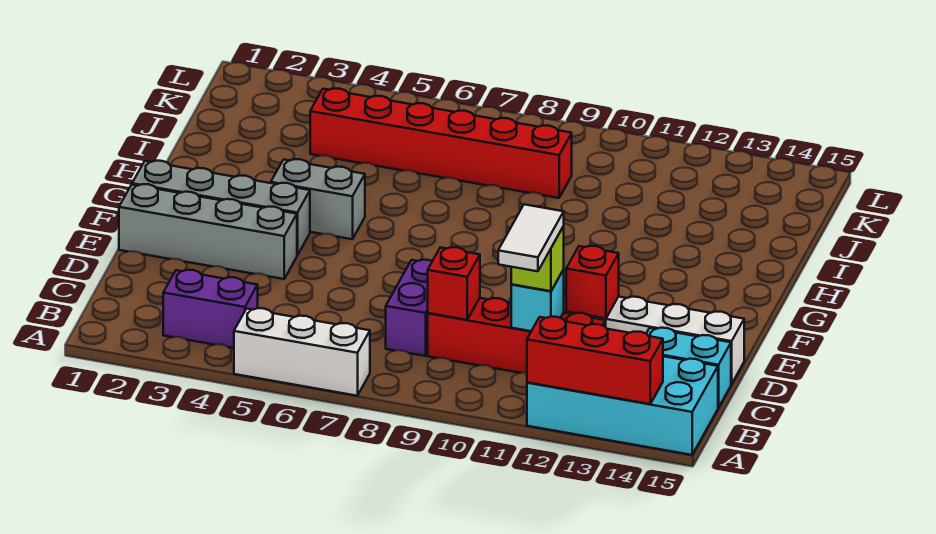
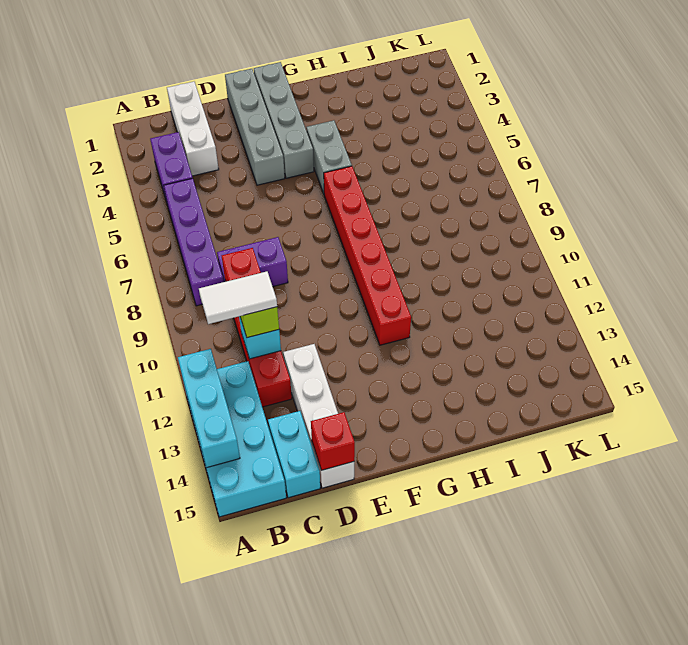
white 1x3 brick [234,308,370,396] -> white 1x3 brick moved to [167,82,219,176]
red 1x3 brick [527,317,663,404] -> cyan 1x3 brick [178,349,240,467]
none -> purple 1x4 brick [164,178,223,306]
red 1x1 brick [566,246,619,318] -> red 1x1 brick moved to [311,412,355,470]
red 1x6 brick [310,88,572,198] -> red 1x6 brick moved to [324,166,411,345]

